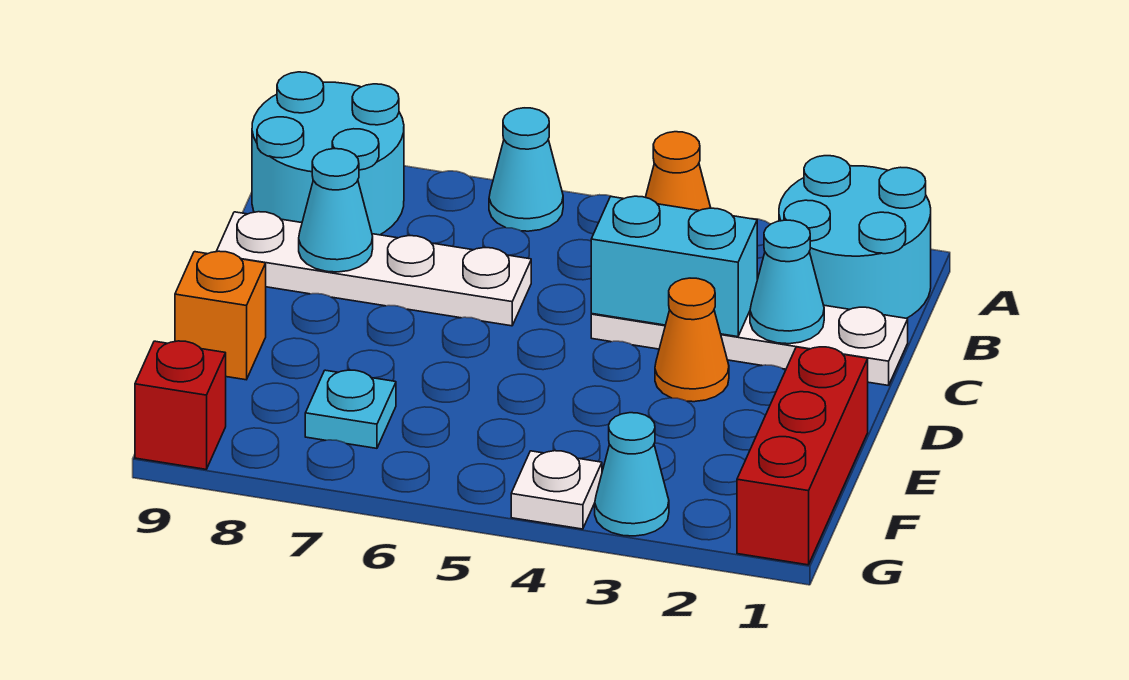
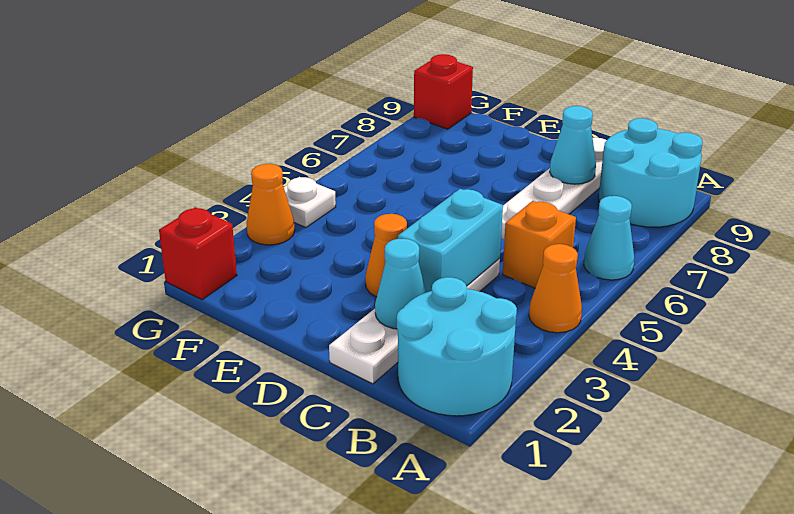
red 1x3 brick [737,347,868,565] -> red 1x1 brick [159,207,237,300]
orange 1x1 brick [175,251,266,380] -> orange 1x1 brick moved to [503,201,576,288]
cyan 1x1 plate [305,370,396,448] -> none
cyan 1x1 cone [595,413,669,536] -> orange 1x1 cone [247,164,295,245]

